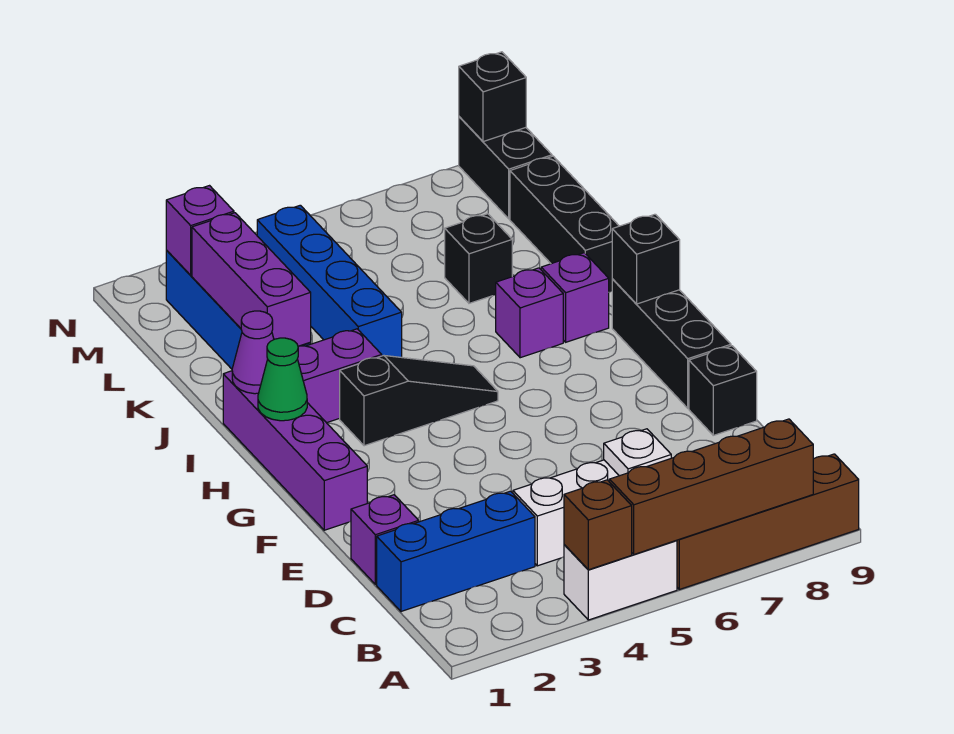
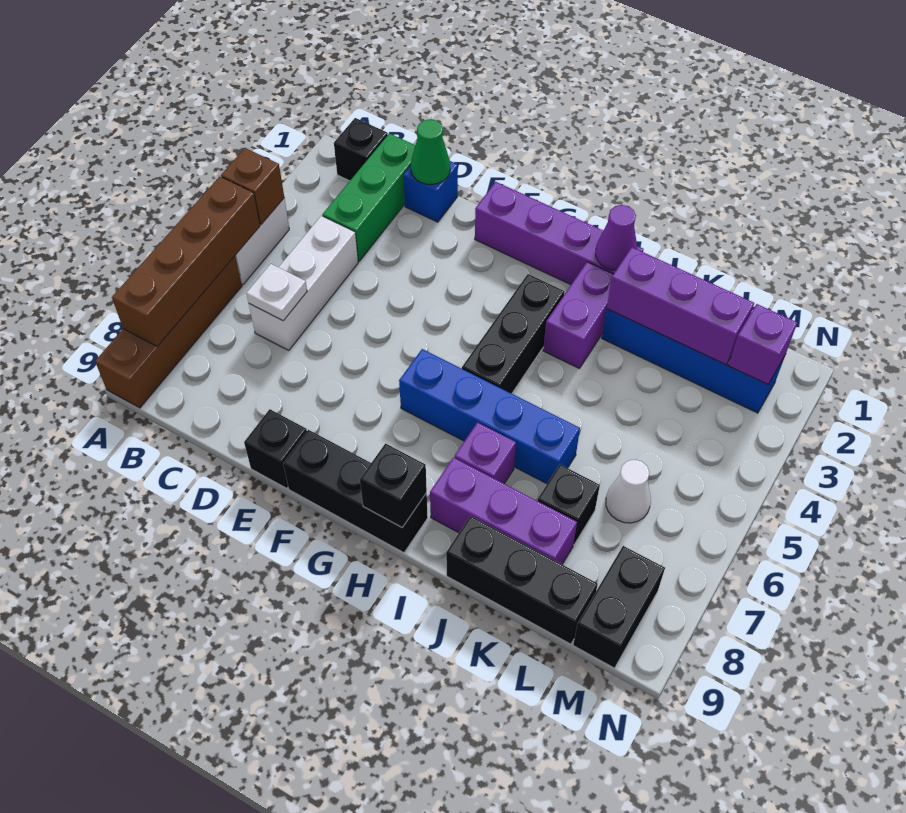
blue 1x3 brick [377,491,535,612] -> green 1x3 brick [322,133,415,261]
purple 1x1 brick [351,495,419,584] -> blue 1x1 brick [403,161,458,222]
green 1x1 cone [258,338,307,421] -> green 1x1 cone moved to [411,119,450,184]
black 1x3 slope [340,356,498,446] -> black 1x3 brick [462,274,564,394]
purple 1x1 brick [541,253,609,342] -> purple 1x3 brick [430,458,577,564]
blue 1x4 brick [257,205,402,357] -> blue 1x4 brick moved to [399,349,580,484]
none -> white 1x1 cone [606,460,651,523]
black 1x2 brick [459,117,552,219] -> black 1x2 brick turned to [573,546,665,668]
black 1x1 brick [459,52,526,142] -> black 1x1 brick moved to [334,118,388,181]

